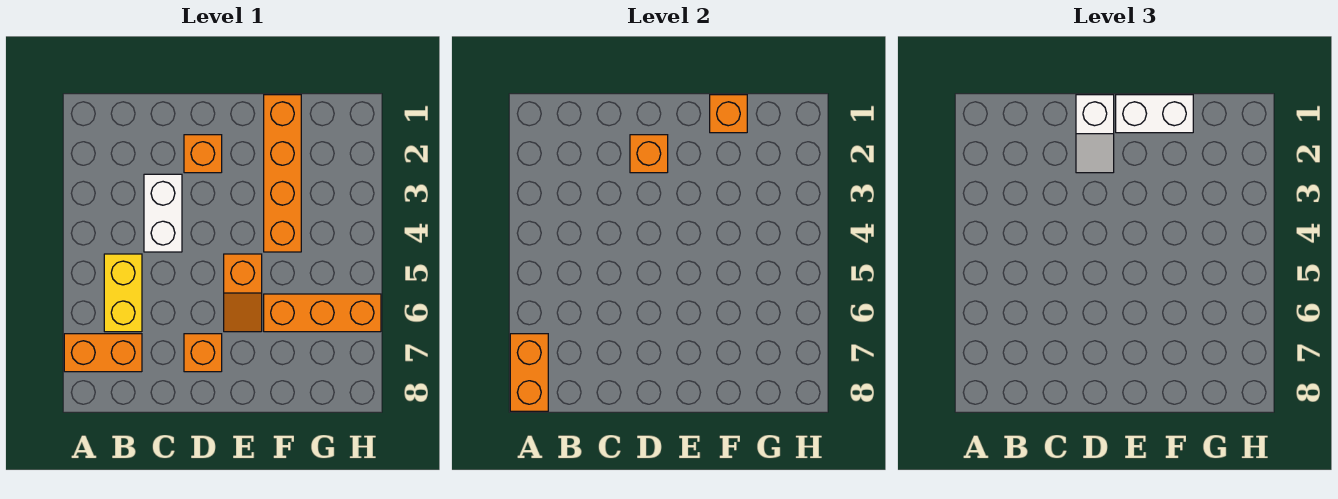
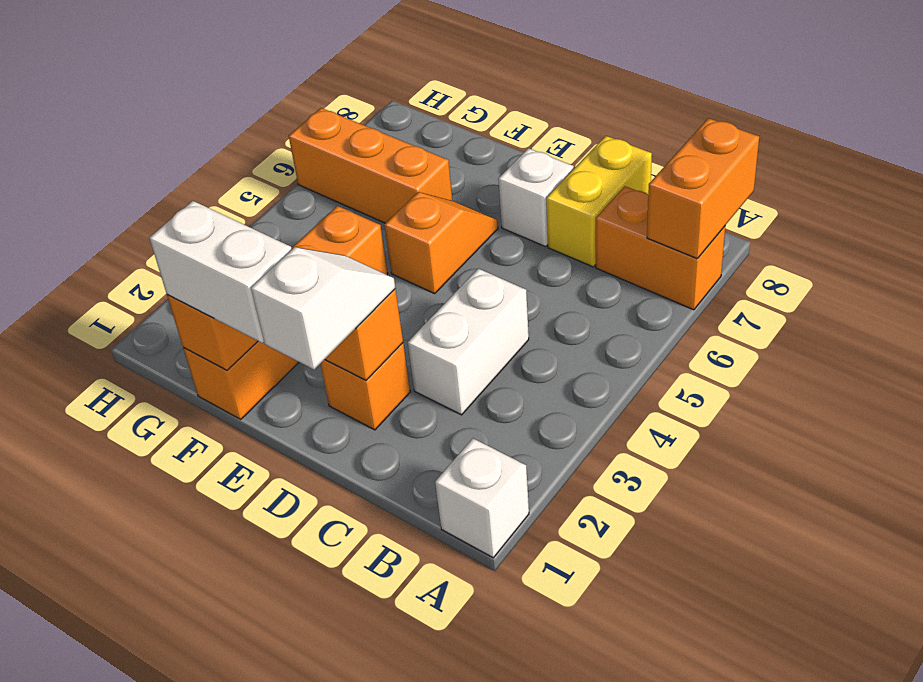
none -> white 1x1 brick [435,438,529,558]
yellow 1x2 brick [104,254,142,332] -> yellow 1x2 brick moved to [546,136,652,267]
orange 1x1 brick [184,334,222,372] -> white 1x1 brick [498,148,574,247]

